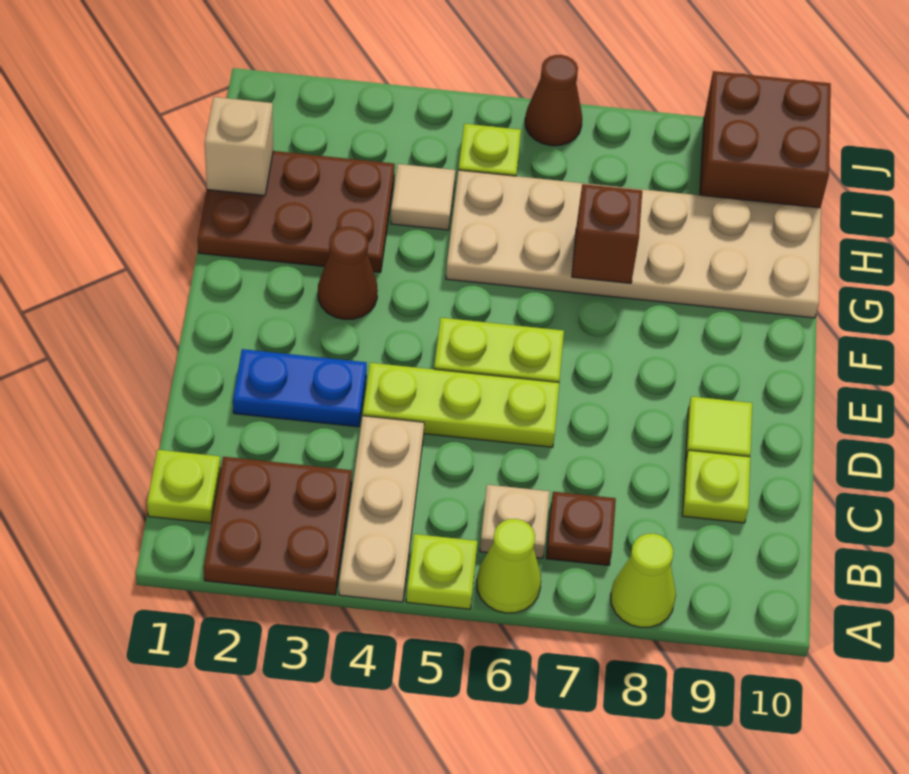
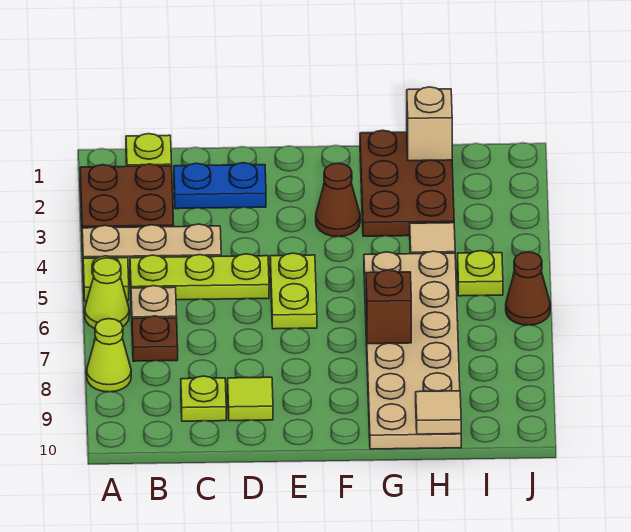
blue 1x2 plate [233,349,367,427] -> blue 1x2 plate turned to [174,163,266,209]
lime 1x3 plate [363,363,559,447] -> lime 1x3 plate turned to [130,254,269,300]
none -> tan 1x1 tile [416,391,461,434]
brown 2x2 brick [700,71,831,208] -> none

